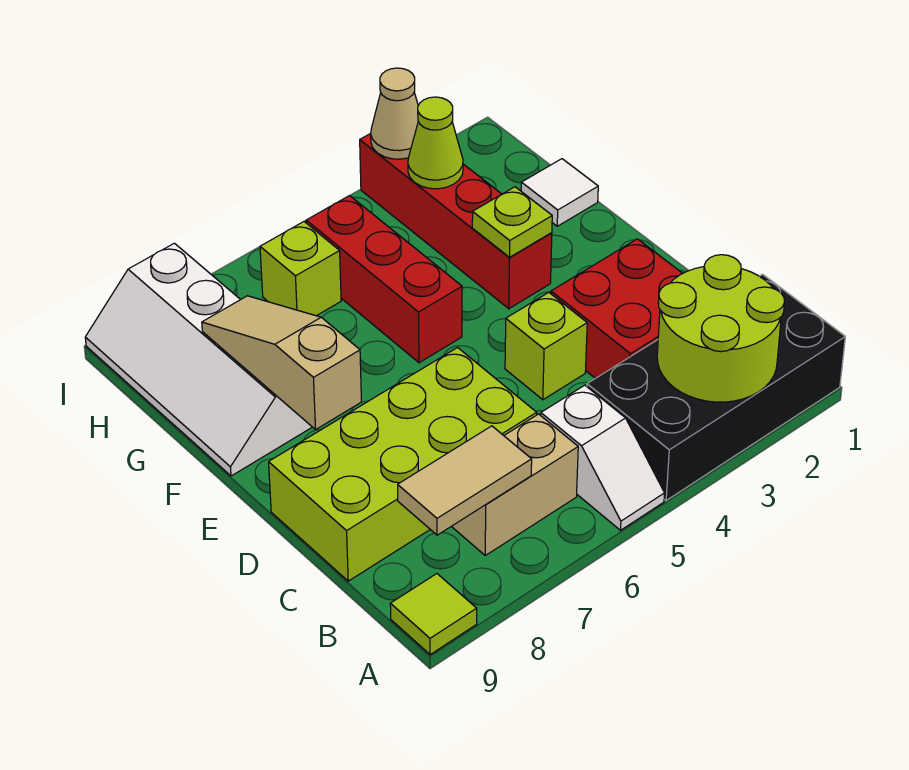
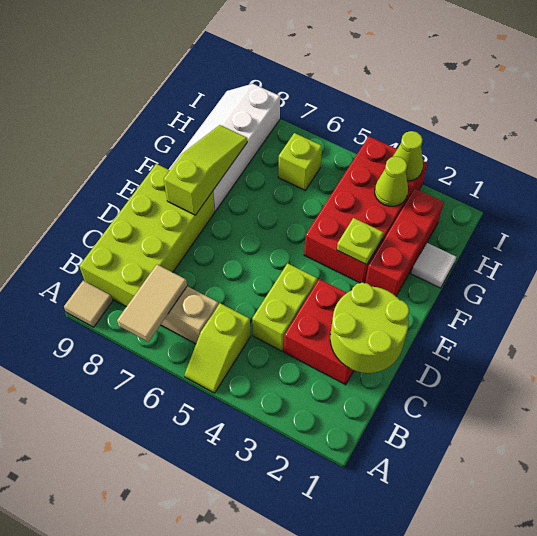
black 2x4 brick [587,274,845,500] -> none
lime 2x2 round brick [657,255,785,402] -> lime 2x2 round brick moved to [330,283,409,373]
white 1x2 slope [541,385,665,530] -> lime 1x2 slope [185,303,251,393]
lime 1x1 tile [390,574,477,655] -> tan 1x1 tile [64,281,112,327]
tan 1x2 tile [398,426,532,535] -> tan 1x2 tile turned to [117,265,187,342]
lime 2x4 brick [269,348,537,581] -> lime 2x4 brick turned to [80,164,215,307]
lime 1x1 brick [505,292,587,400] -> lime 1x2 brick [252,263,317,351]
tan 1x3 slope [202,296,361,429] -> lime 1x3 slope [164,125,247,215]
red 1x4 brick [360,133,552,309] -> red 2x4 brick [304,137,427,283]
red 1x3 brick [306,196,462,363] -> red 1x3 brick moved to [365,189,444,296]
tan 1x1 cone [371,68,418,159] -> lime 1x1 cone [393,131,423,181]

